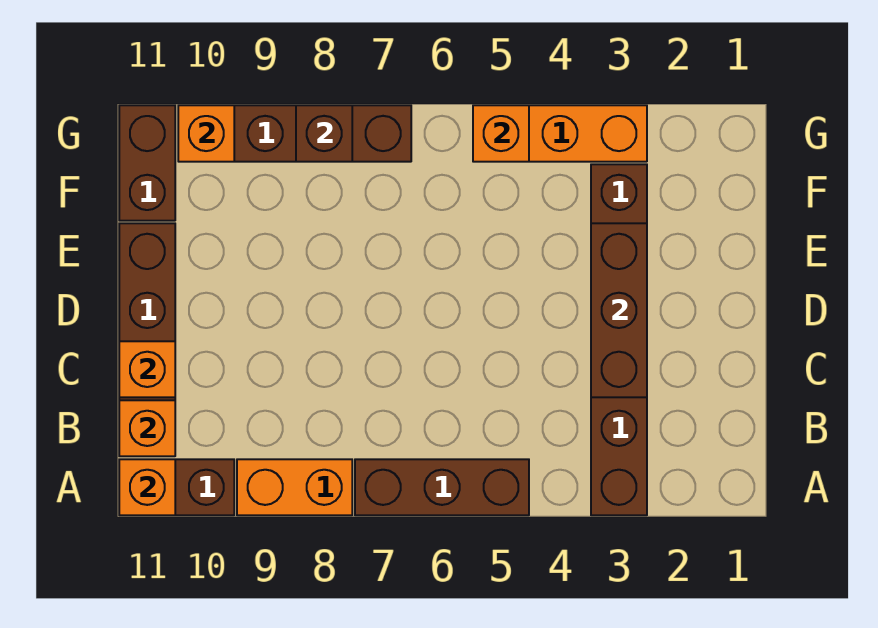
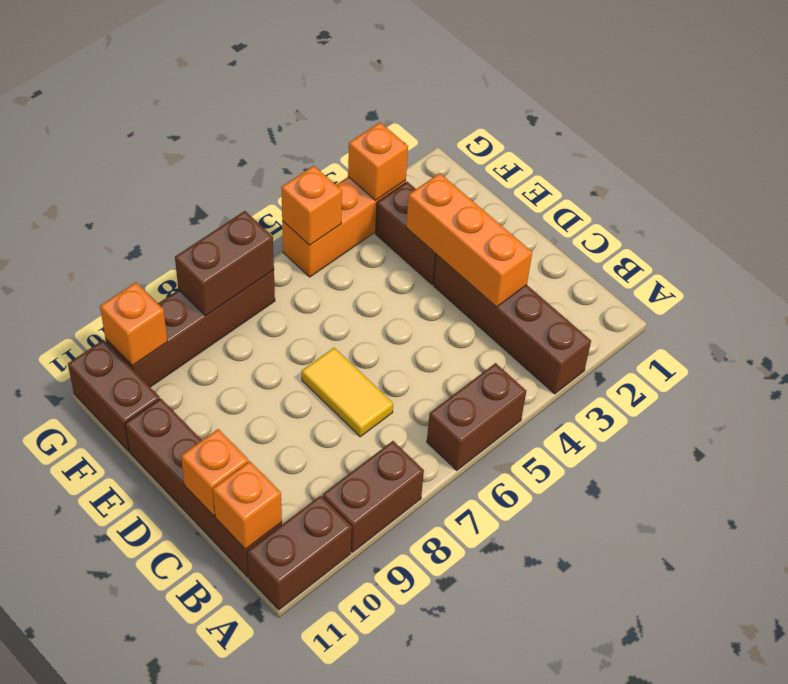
brown 1x3 brick [355,459,529,515] -> brown 1x2 brick [427,363,526,471]
orange 1x2 brick [237,459,352,515] -> brown 1x2 brick [323,441,424,552]
orange 1x1 brick [119,459,175,515] -> orange 1x1 brick moved to [348,122,408,200]
brown 1x3 brick [591,223,647,397] -> orange 1x3 brick [406,173,532,307]
none -> yellow 1x2 tile [302,348,393,437]
brown 1x1 brick [296,105,352,162] -> brown 1x2 brick [175,211,274,316]

